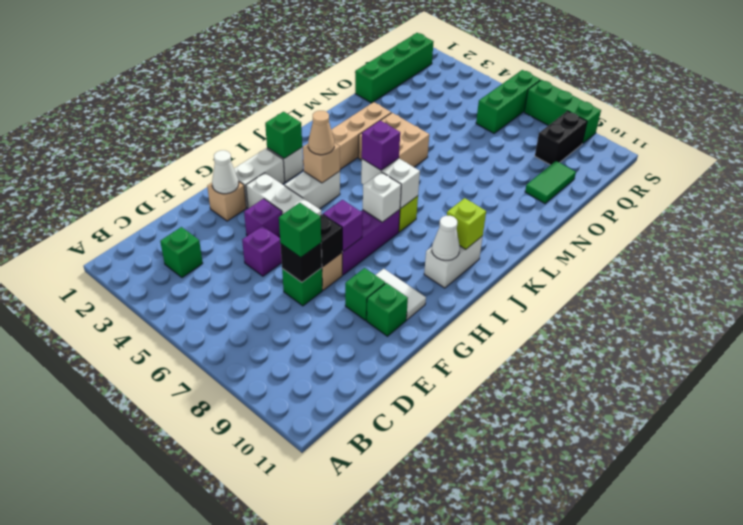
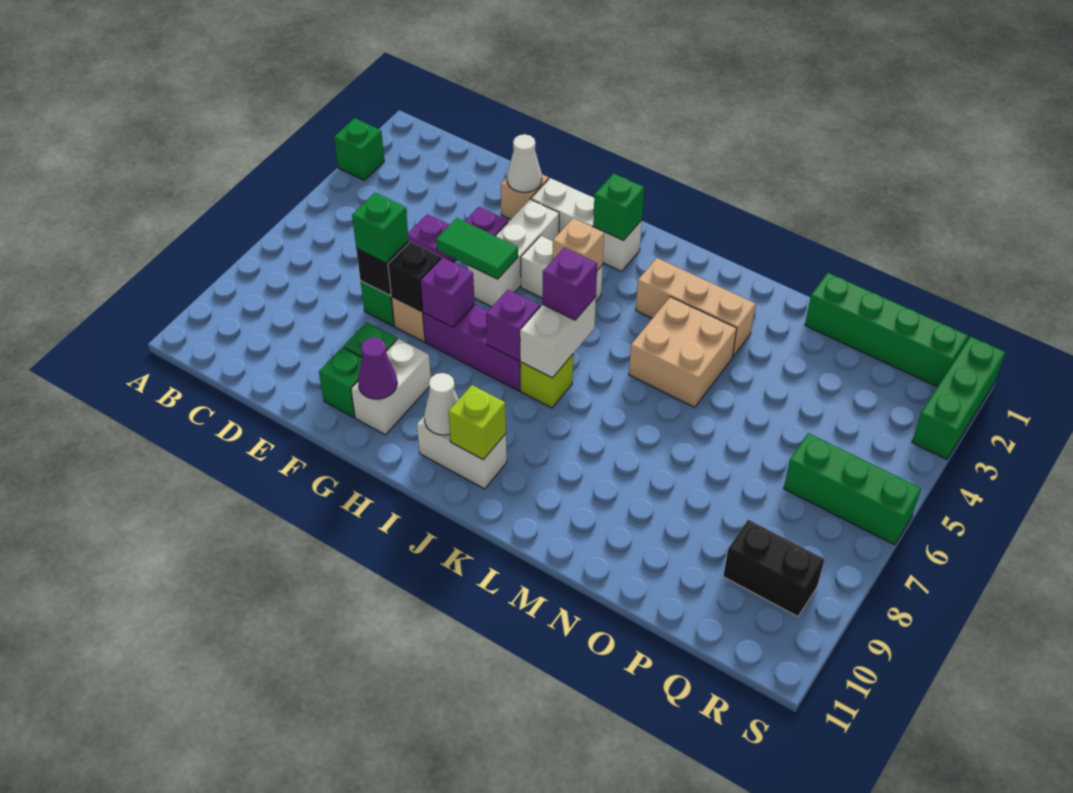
green 1x1 brick [160,227,203,278] -> green 1x1 brick moved to [334,118,384,180]
white 1x2 tile [376,269,426,320] -> white 1x2 brick [351,339,431,435]
none -> purple 1x1 cone [358,338,397,399]
tan 1x1 cone [308,111,334,155] -> none
white 1x1 brick [363,172,401,222] -> purple 1x1 brick [486,290,540,361]
green 1x2 tile [525,161,576,204] -> green 1x2 tile moved to [436,218,518,279]
green 1x3 brick [524,80,601,143] -> green 1x3 brick moved to [912,336,1005,459]

